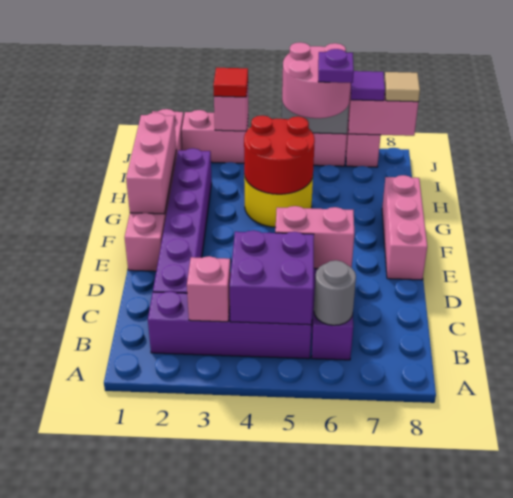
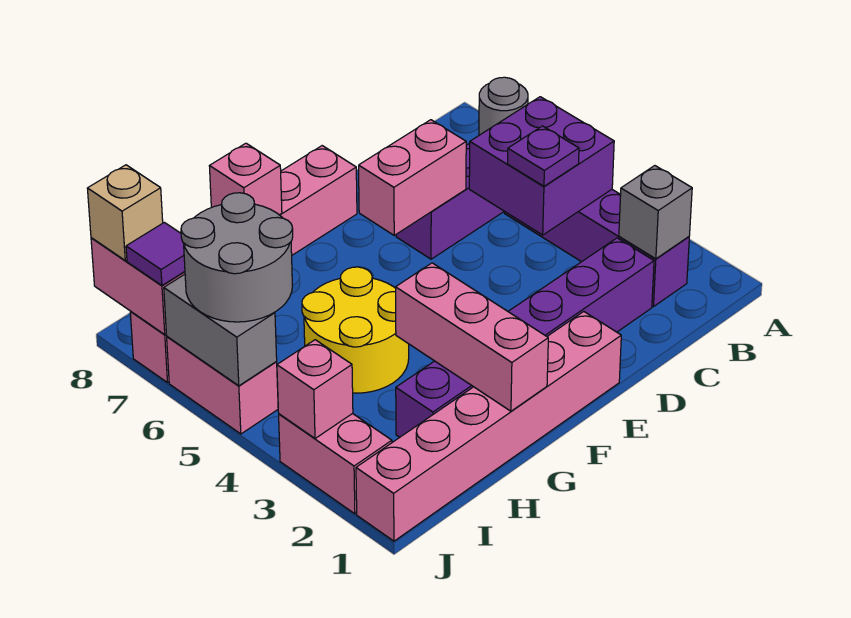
none -> grey 1x1 brick [619,166,692,259]
pink 1x1 brick [187,256,231,322] -> pink 1x1 brick moved to [209,143,282,215]
pink 1x2 brick [275,206,354,269] -> pink 1x2 brick turned to [359,120,466,235]
pink 1x3 brick [126,113,176,214] -> pink 1x3 brick turned to [396,263,548,411]
red 2x2 round brick [244,116,315,194] -> none
pink 2x2 round brick [282,42,351,118] -> grey 2x2 round brick [181,193,293,322]
purple 1x1 plate [318,49,354,83] -> purple 1x1 plate moved to [508,126,579,186]
red 1x1 tile [213,68,248,97] -> none
tan 1x1 tile [384,72,420,102] -> tan 1x1 brick [87,165,163,261]

